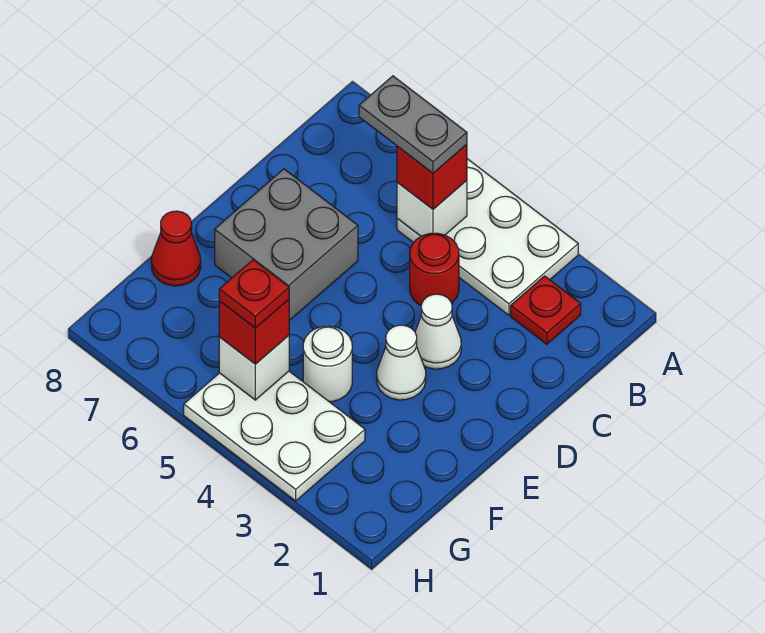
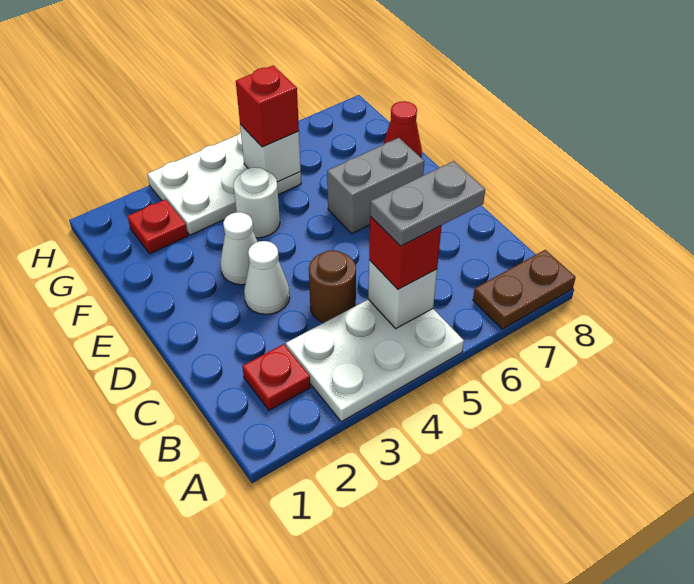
none -> brown 1x2 plate [473,250,576,329]
red 1x1 round brick [410,233,459,305] -> brown 1x1 round brick [309,250,356,322]
grey 2x2 brick [215,169,358,321] -> grey 1x2 brick [327,138,424,234]
red 1x1 plate [219,260,289,328] -> red 1x1 plate moved to [128,199,188,254]

